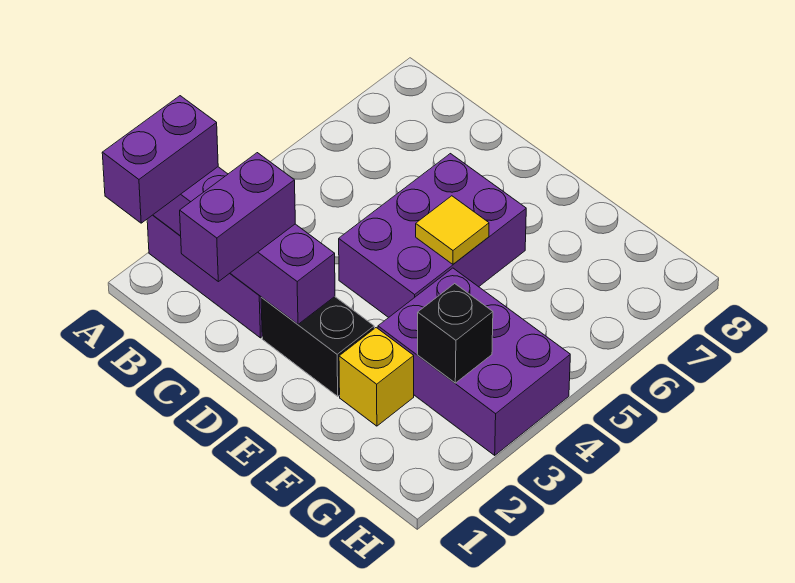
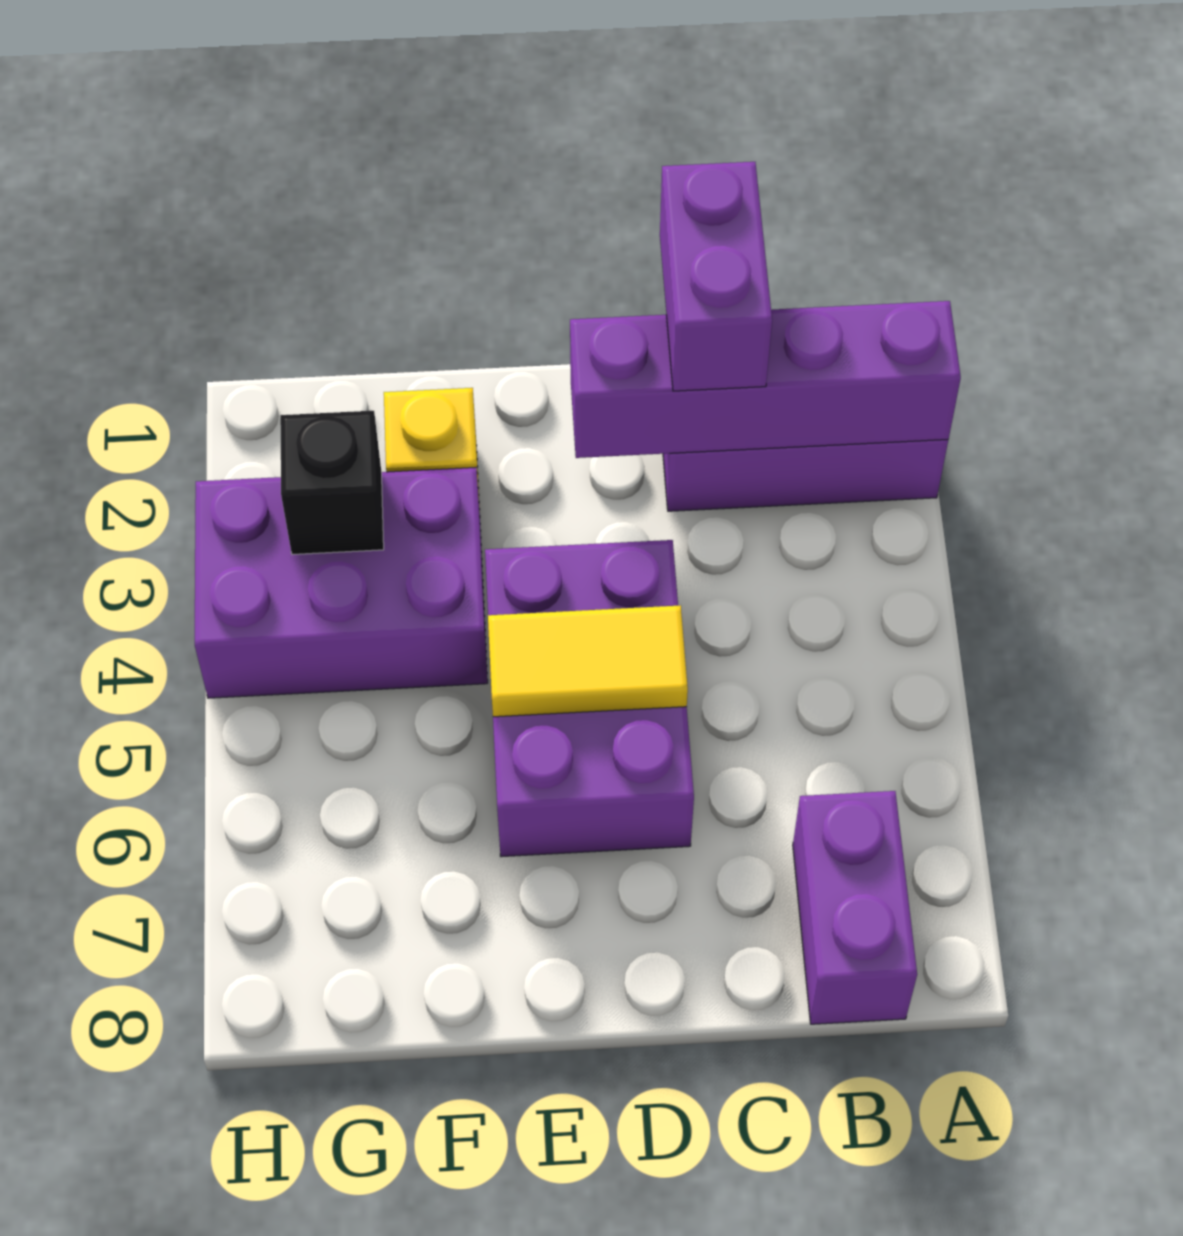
purple 1x2 brick [102,96,218,223] -> purple 1x2 brick moved to [793,791,917,1024]
black 1x2 brick [261,297,374,396] -> none
yellow 1x1 tile [416,196,489,264] -> yellow 1x2 tile [488,605,688,717]

